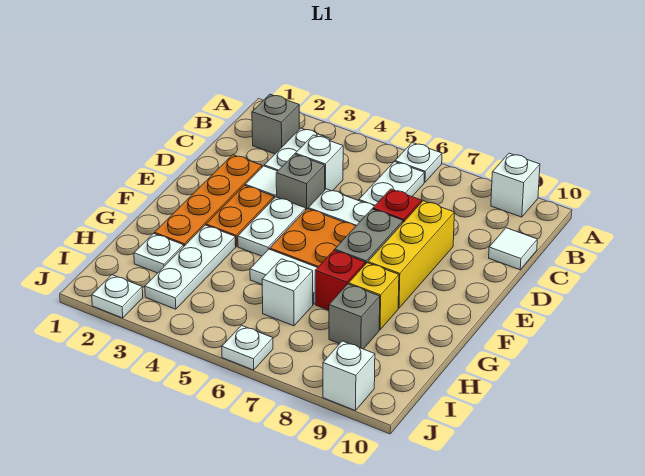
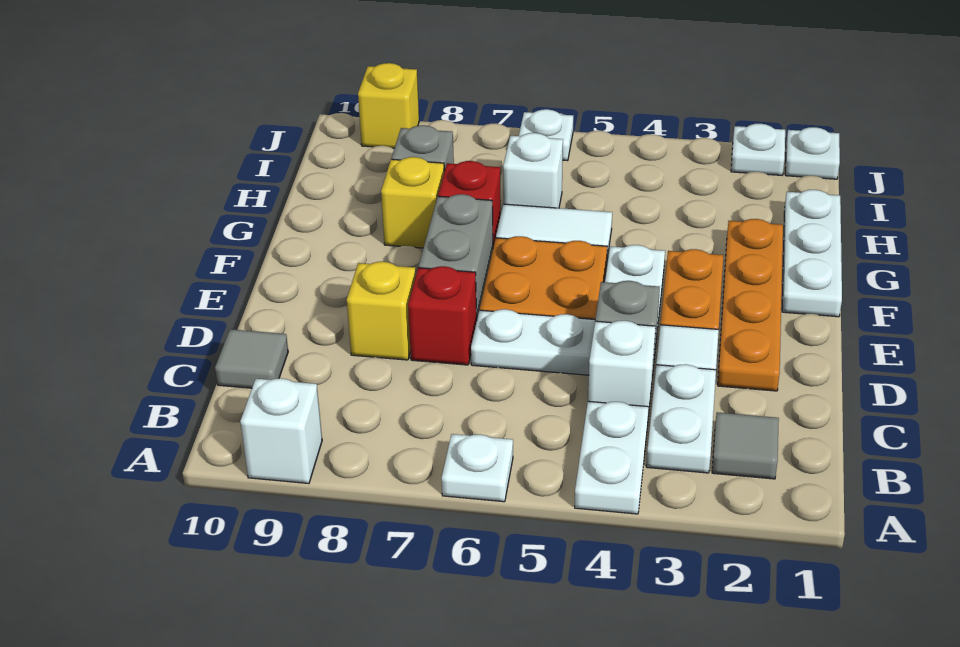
grey 1x1 brick [252,94,299,154] -> grey 1x1 tile [712,412,779,479]
white 1x2 plate [359,162,424,206] -> white 1x2 plate moved to [575,401,649,514]
white 1x1 tile [489,228,537,270] -> grey 1x1 tile [215,329,288,388]
yellow 1x3 brick [368,201,454,308] -> yellow 1x1 brick [347,262,416,360]
white 1x3 plate [145,225,236,309] -> white 1x3 plate moved to [782,190,842,317]
white 1x1 plate [134,233,184,273] -> white 1x1 plate moved to [785,127,840,179]
white 1x1 brick [323,341,375,411] -> yellow 1x1 brick [358,63,419,148]

